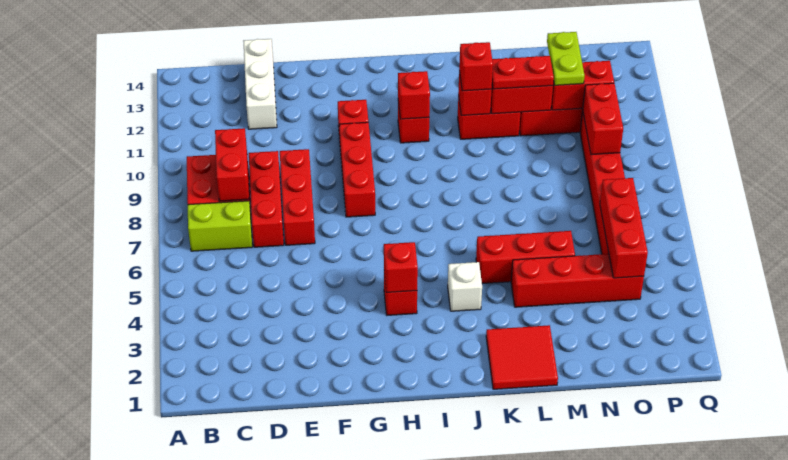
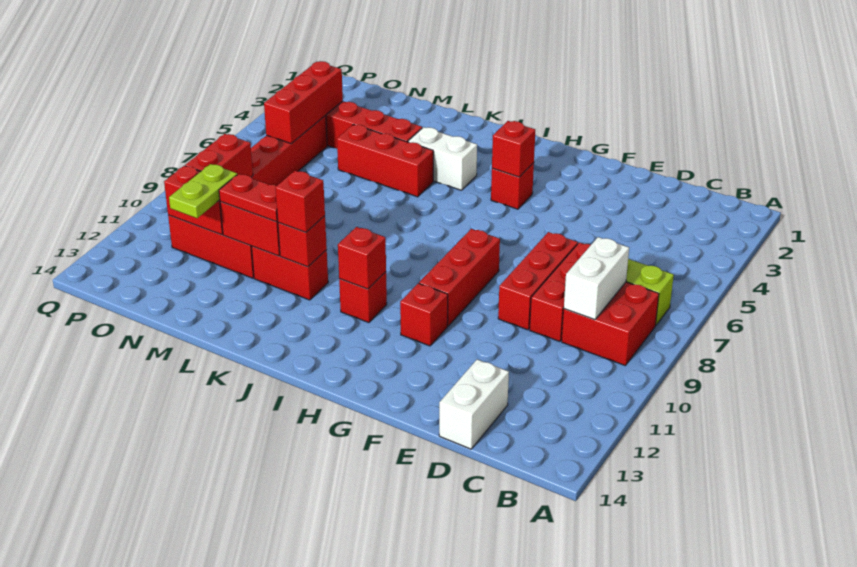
red 1x2 brick [215,128,249,201] -> white 1x2 brick [564,237,629,320]
white 1x3 brick [243,39,277,129] -> white 1x2 brick [439,359,509,449]
white 1x1 brick [448,262,482,311] -> white 1x2 brick [408,127,477,190]
red 2x2 tile [486,325,558,389] -> none

